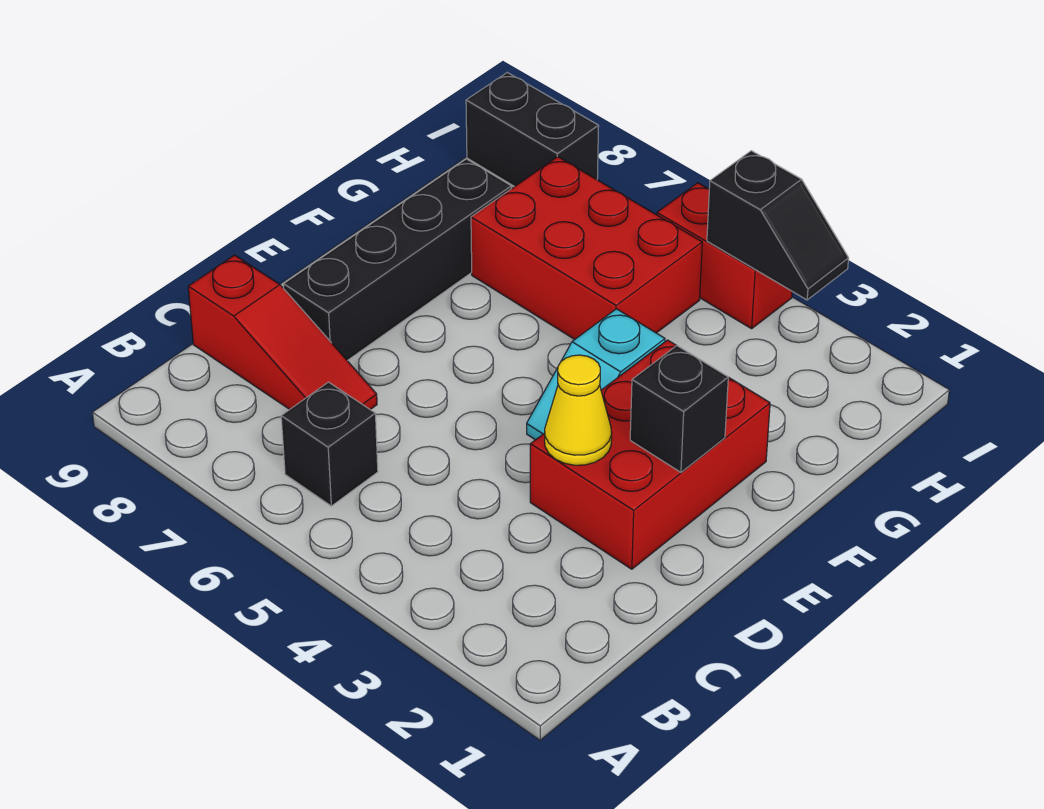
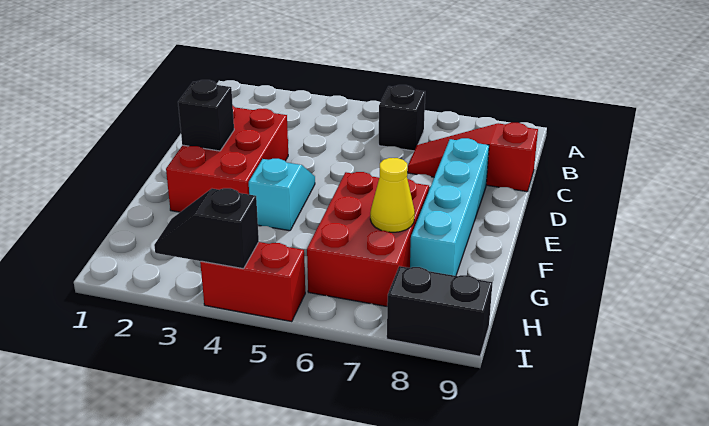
yellow 1x1 cone [545,355,612,465] -> yellow 1x1 cone moved to [370,158,415,232]
black 1x4 brick [284,159,511,361] -> cyan 1x4 brick [410,138,489,276]
red 2x3 brick [471,157,702,339] -> red 2x3 brick turned to [307,172,429,306]

